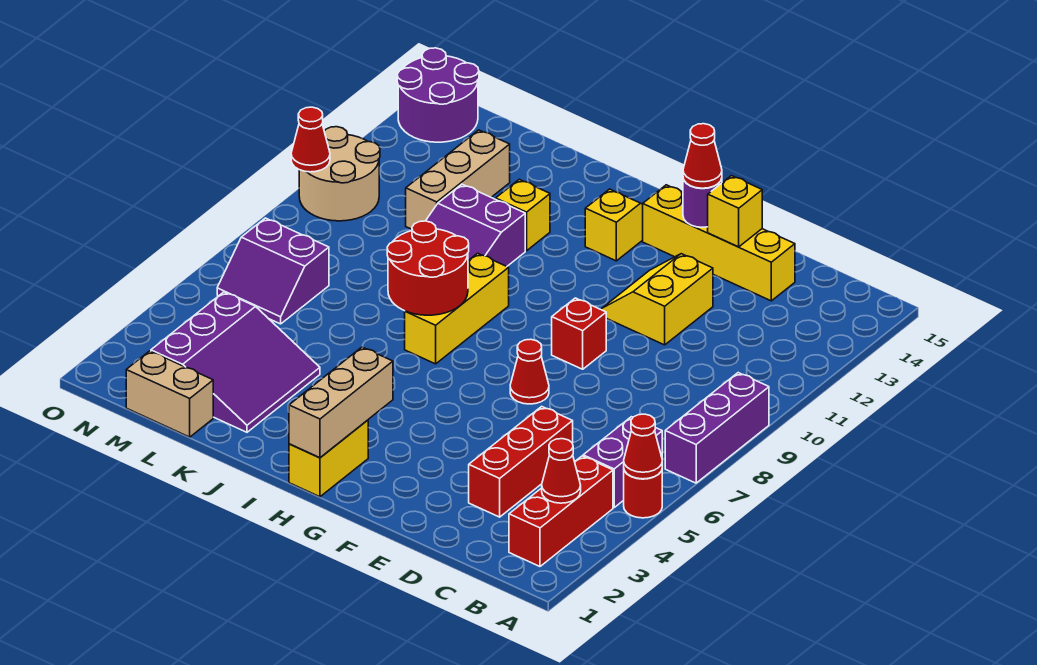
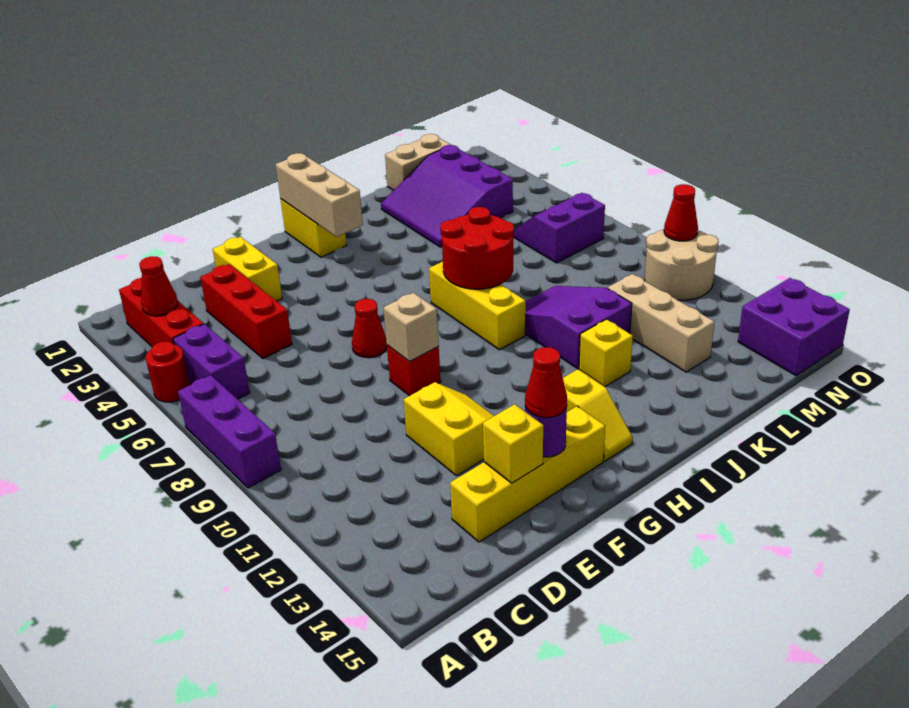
red 1x1 cone [624,414,662,479] -> none
none -> yellow 1x2 brick [213,237,282,301]
none -> tan 1x1 brick [384,293,439,362]
purple 2x2 round brick [397,48,479,142] -> purple 2x2 brick [738,278,850,376]

